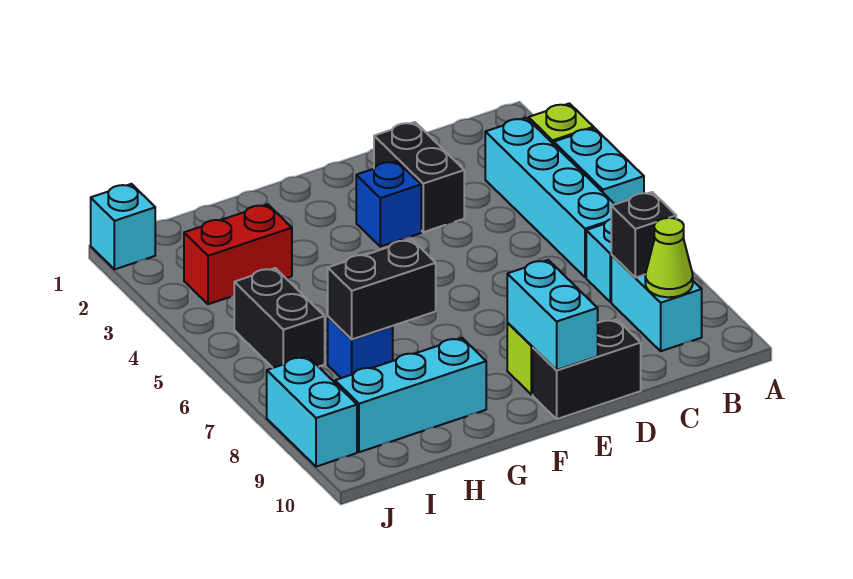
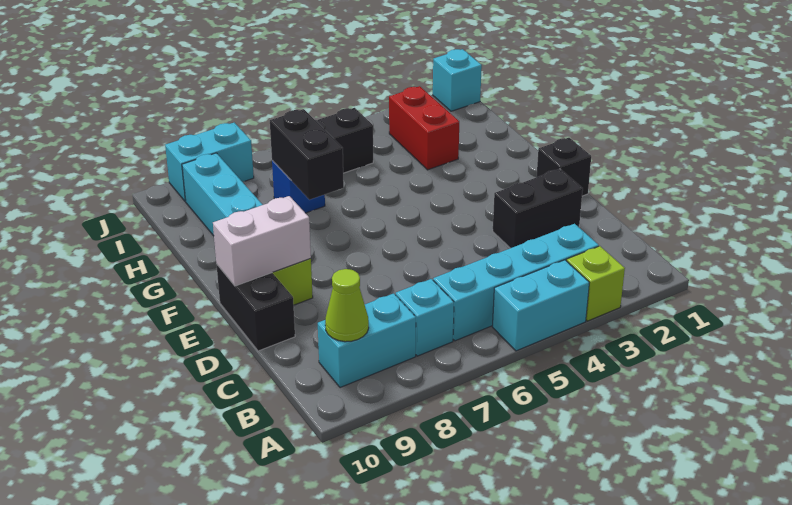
black 1x1 brick [611,192,676,278] -> black 1x1 brick moved to [537,138,591,196]
blue 1x1 brick [356,161,421,247] -> none
cyan 1x2 brick [507,260,598,370] -> white 1x2 brick [213,196,311,286]

